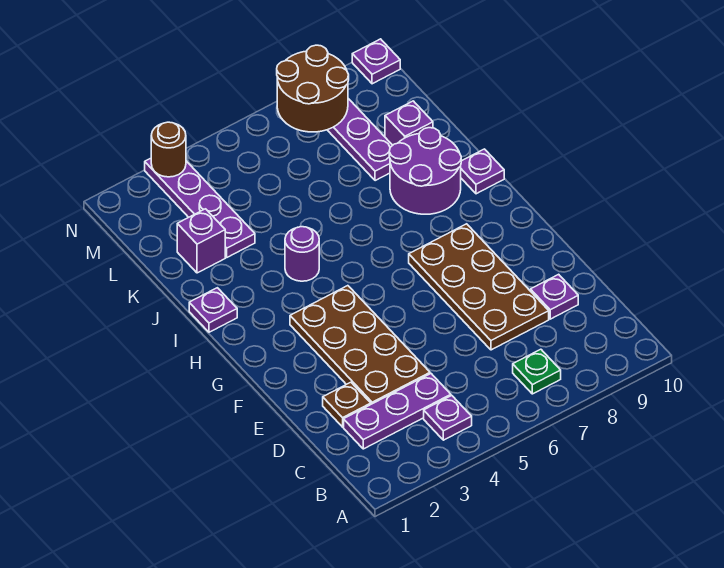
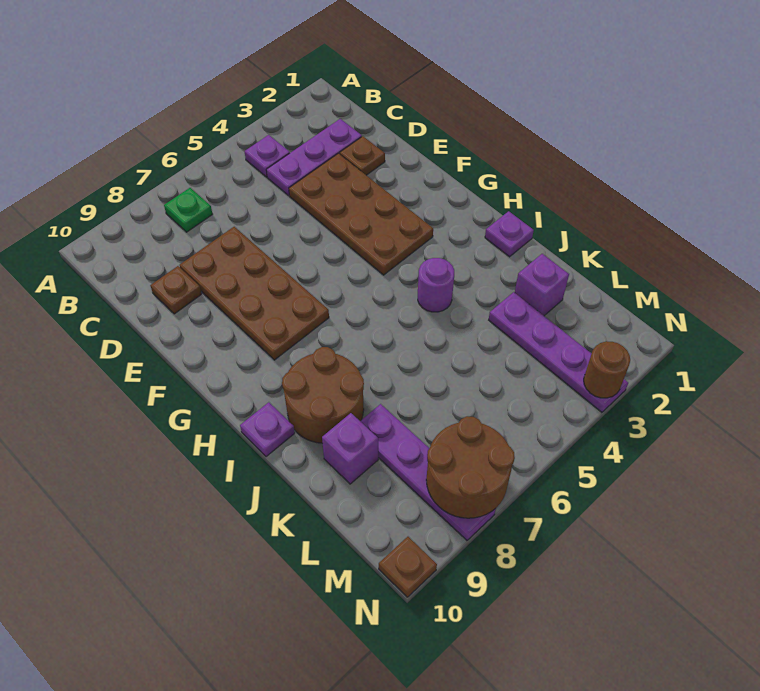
purple 1x1 plate [530,274,578,319] -> brown 1x1 plate [150,266,202,314]
purple 2x2 round brick [389,128,461,214] -> brown 2x2 round brick [282,347,364,443]
purple 1x1 plate [352,39,400,84] -> brown 1x1 plate [379,537,437,597]

